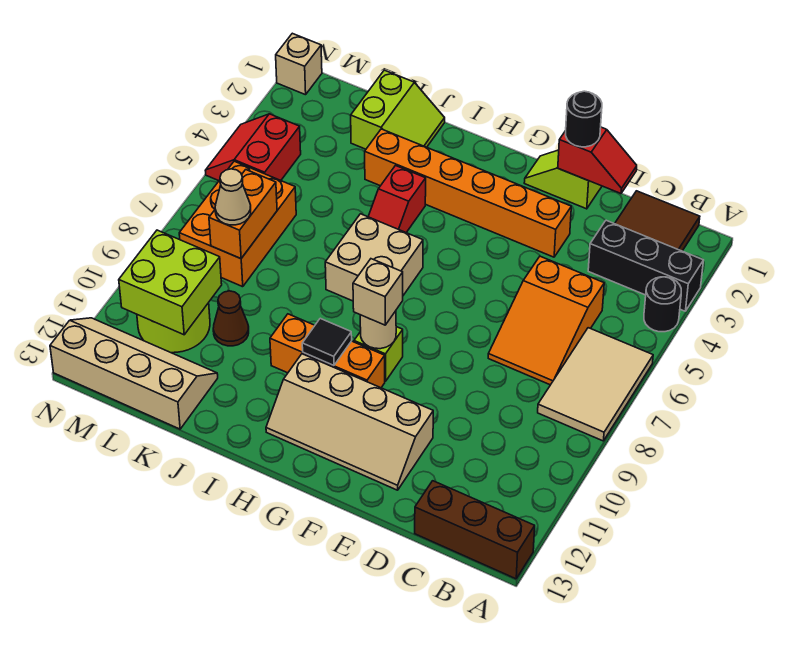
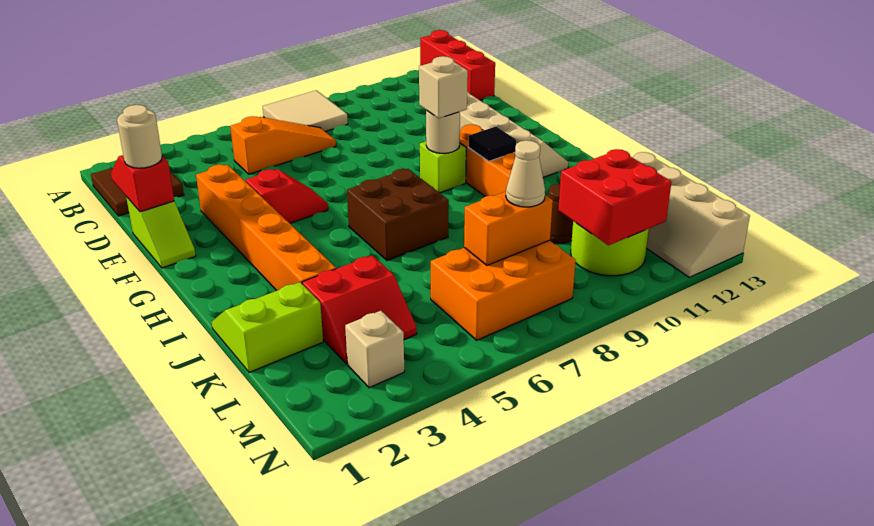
black 1x3 brick [588,220,703,311] -> none
black 1x1 round brick [644,277,681,332] -> none
tan 2x3 tile [538,328,653,441] -> tan 2x2 tile [263,90,348,132]
brown 1x3 brick [415,481,535,579] -> red 1x3 brick [420,30,495,100]
orange 2x3 slope [488,256,604,385] -> orange 1x3 slope [230,116,336,174]
black 1x1 round brick [566,91,602,147] -> tan 1x1 round brick [117,105,162,168]
tan 2x2 brick [325,214,423,301] -> brown 2x2 brick [347,169,449,261]
red 1x2 slope [368,166,426,232] -> red 1x2 slope moved to [246,169,328,223]
lime 2x2 brick [119,230,222,335] -> red 2x2 brick [558,149,671,245]
red 2x2 slope [205,114,301,181] -> red 2x2 slope moved to [302,255,417,364]
tan 1x1 brick [276,33,322,95] -> tan 1x1 brick moved to [345,311,404,388]

